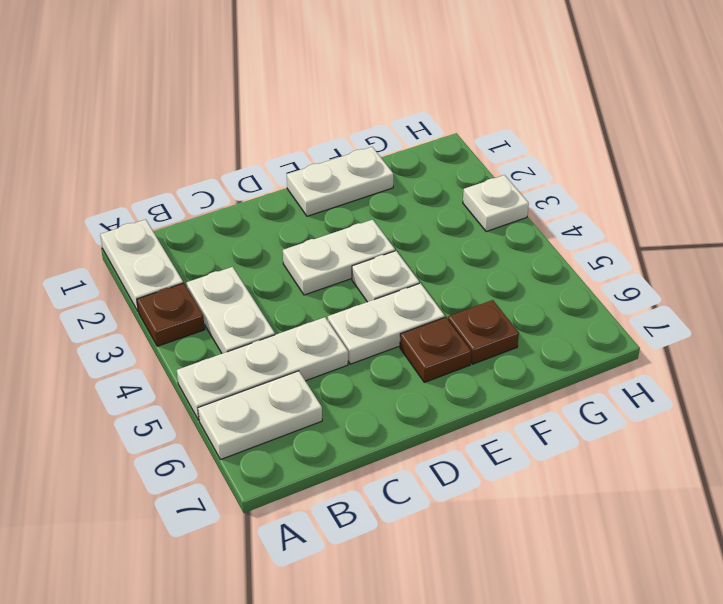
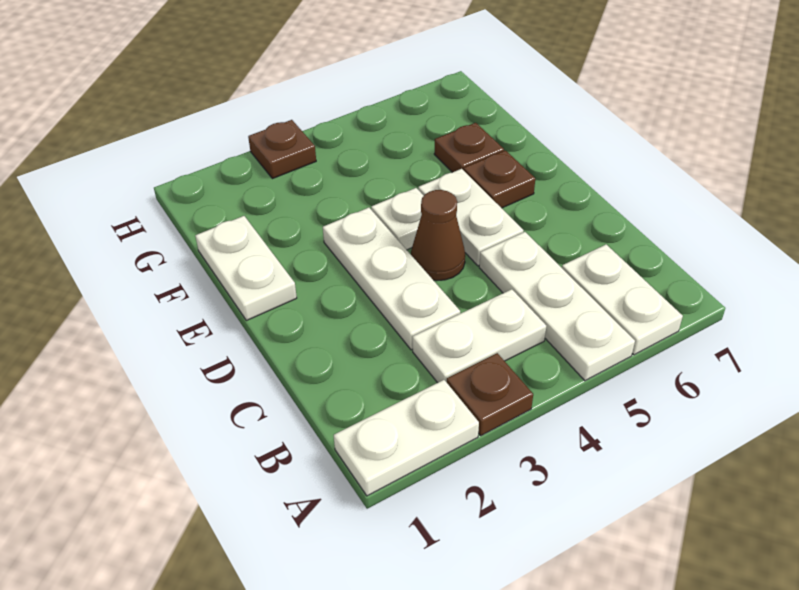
white 1x2 plate [283,220,395,295] -> white 1x3 plate [323,208,460,350]
none -> brown 1x1 cone [411,190,465,281]
white 1x1 plate [463,175,529,232] -> brown 1x1 plate [248,120,316,179]

